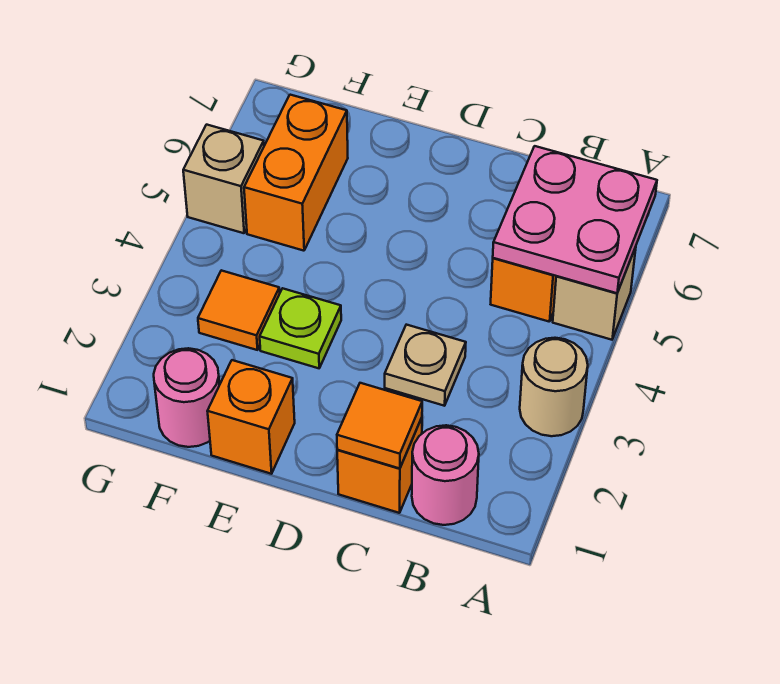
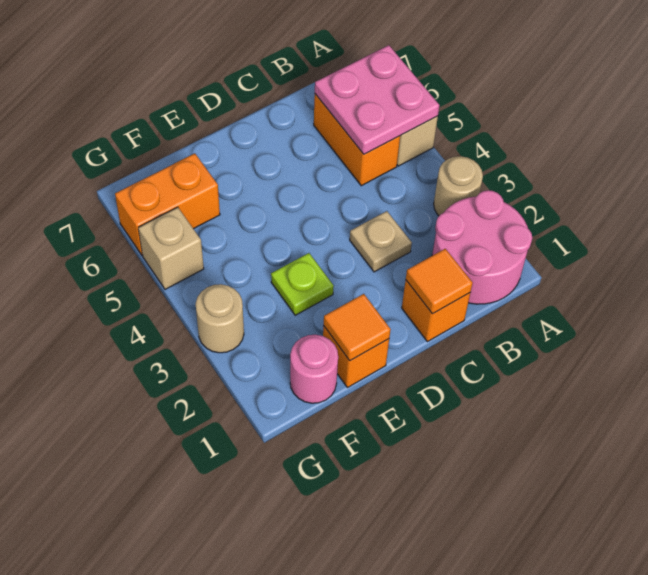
pink 1x1 round brick [412,425,479,525] -> pink 2x2 round brick [432,190,532,304]
orange 1x1 tile [198,270,280,350] -> orange 1x1 tile moved to [324,294,391,361]
orange 1x2 brick [244,95,348,251] -> orange 1x2 brick turned to [115,153,220,255]
none -> tan 1x1 round brick [196,284,244,353]

